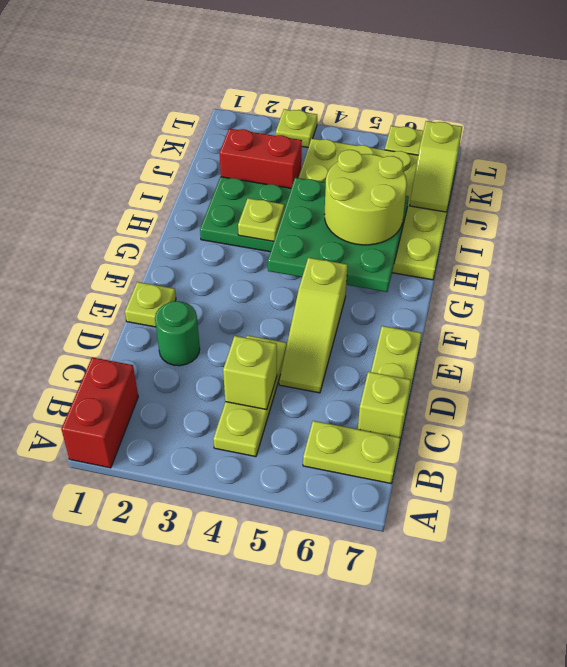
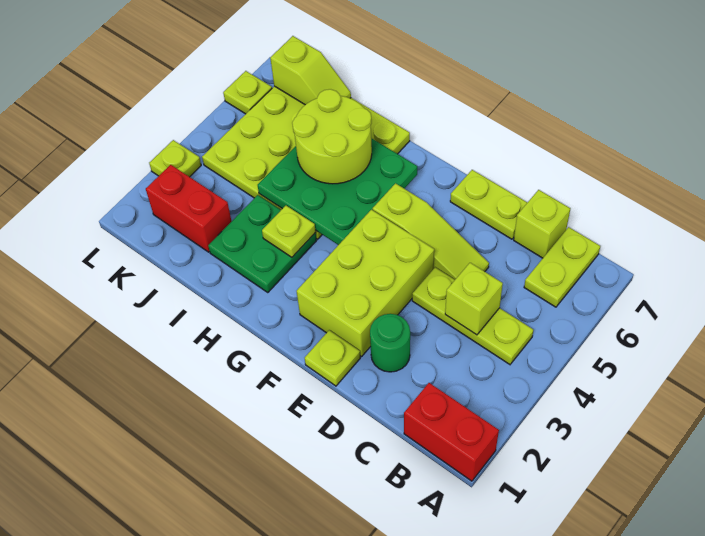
none -> lime 2x3 brick [297,210,434,357]
red 1x2 brick [220,129,302,188] -> red 1x2 brick turned to [146,165,232,252]

